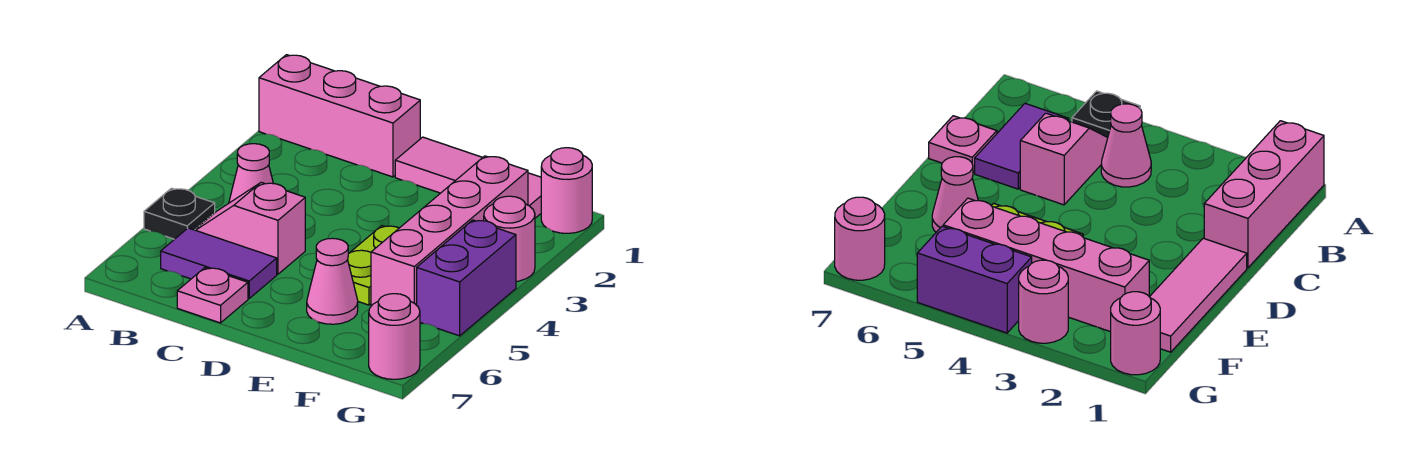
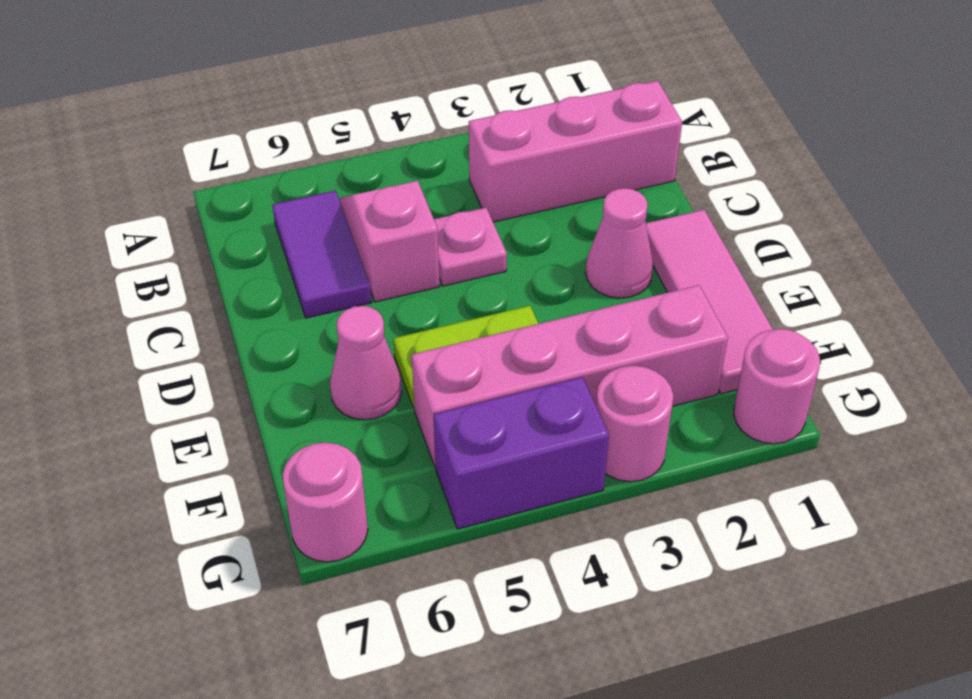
pink 1x3 brick [259,55,420,177] -> pink 1x3 brick turned to [469,81,682,222]
black 1x1 plate [144,188,215,239] -> none
pink 1x1 cone [229,144,273,203] -> pink 1x1 cone moved to [586,188,653,298]
pink 1x1 plate [177,268,248,323] -> pink 1x1 plate moved to [434,208,507,286]

